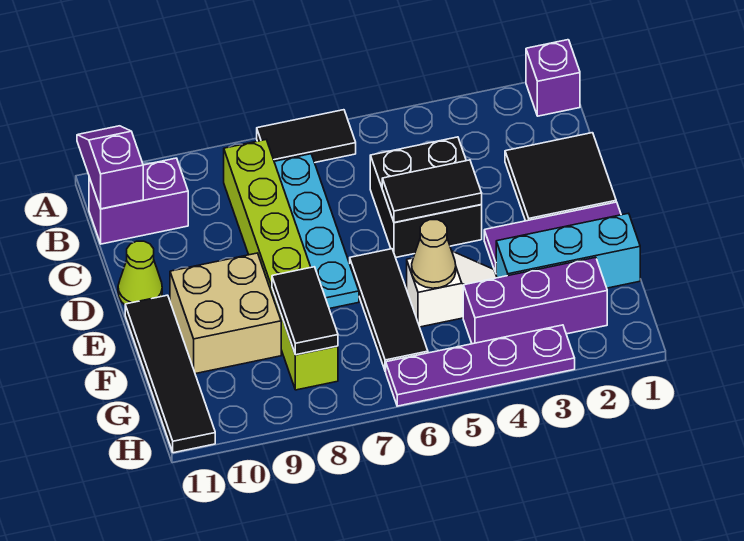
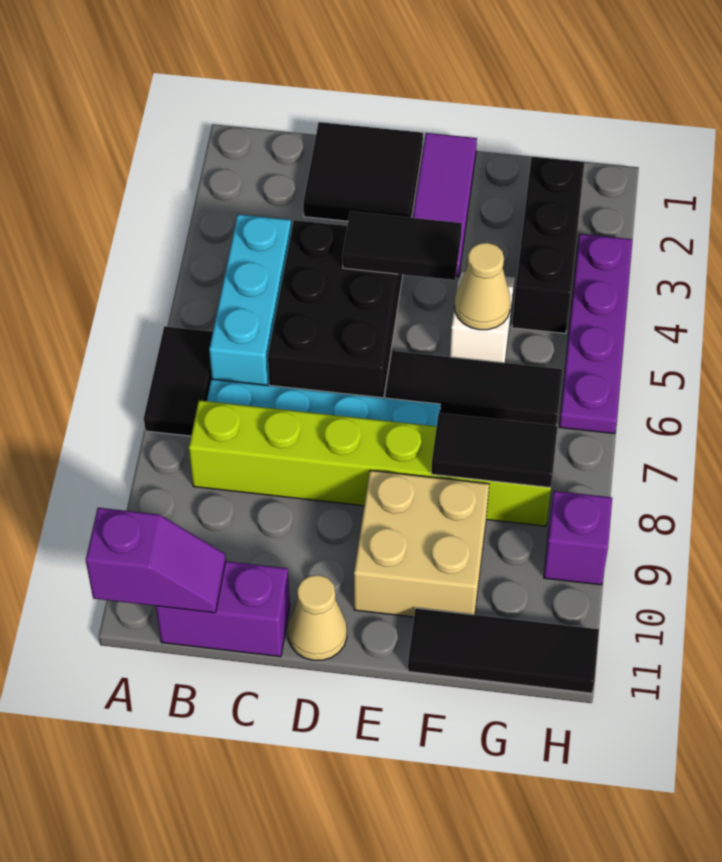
purple 1x1 brick [526,40,580,116] -> purple 1x1 brick moved to [544,491,612,585]
purple 1x2 slope [77,126,143,209] -> purple 1x2 slope turned to [86,508,226,613]
purple 1x2 brick [89,158,188,244] -> purple 1x2 brick turned to [156,561,290,657]
black 2x2 brick [370,137,482,258] -> black 2x3 brick [268,220,403,398]
black 1x2 tile [382,160,482,223] -> black 1x2 tile turned to [343,212,462,280]
lime 1x1 cone [118,241,162,305] -> tan 1x1 cone [288,575,347,660]
black 1x4 tile [125,295,215,453] -> black 1x3 tile [408,608,599,693]
cyan 1x3 brick [496,213,640,288] -> cyan 1x3 brick moved to [209,214,291,385]
purple 1x3 brick [463,257,607,344] -> black 1x3 brick [512,156,584,334]

